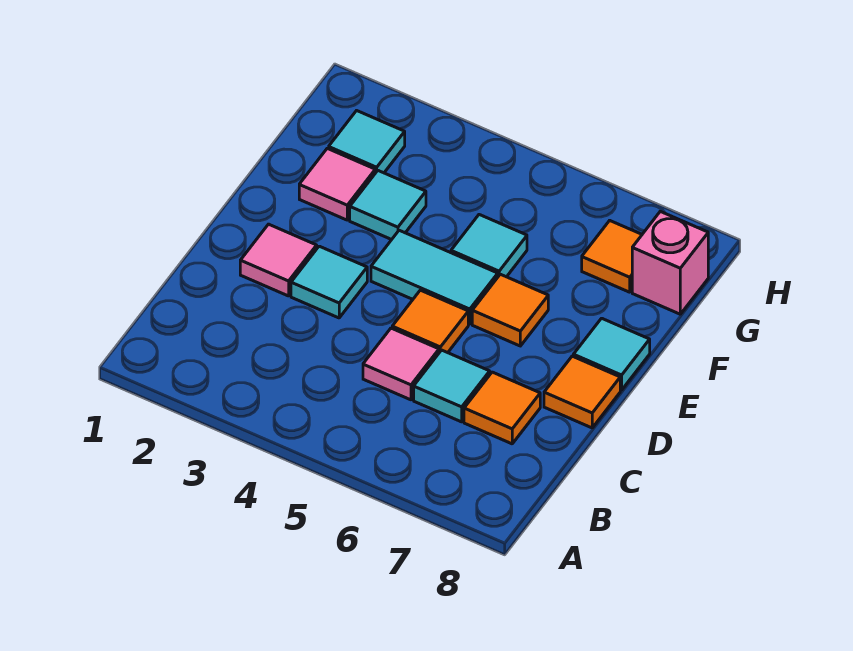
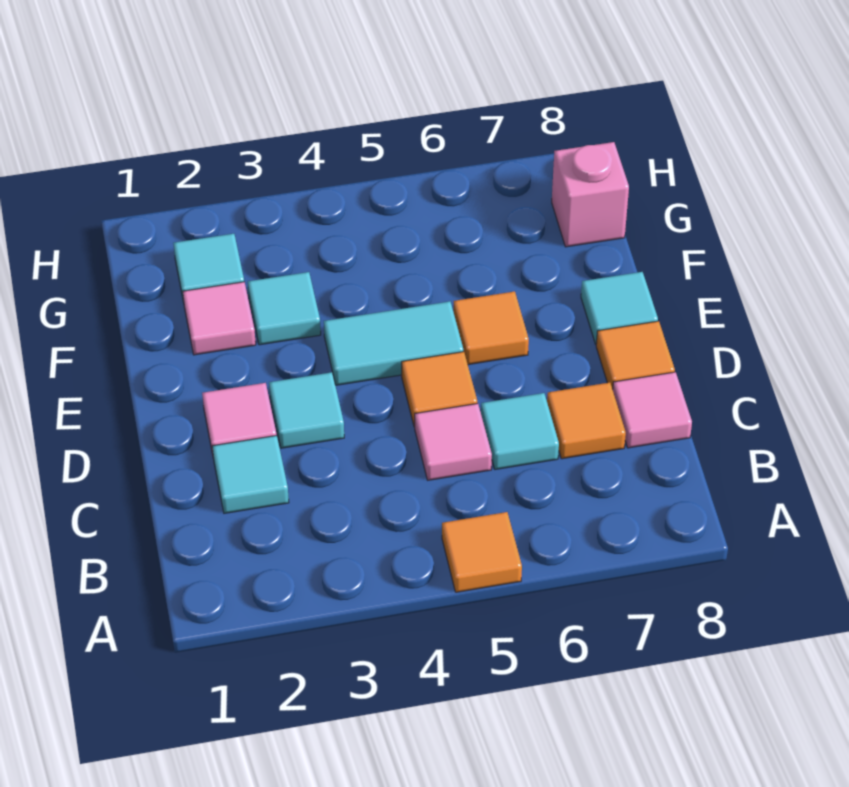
none -> pink 1x1 tile [613,372,692,448]
cyan 1x1 tile [451,215,527,277] -> cyan 1x1 tile moved to [212,436,289,513]
orange 1x1 tile [582,221,642,292] -> orange 1x1 tile moved to [442,512,522,592]

